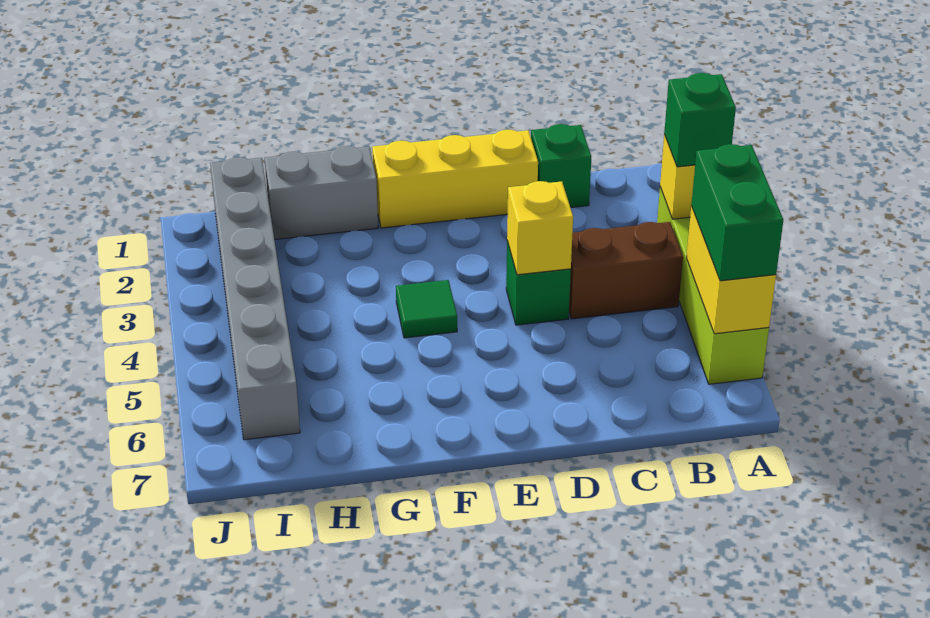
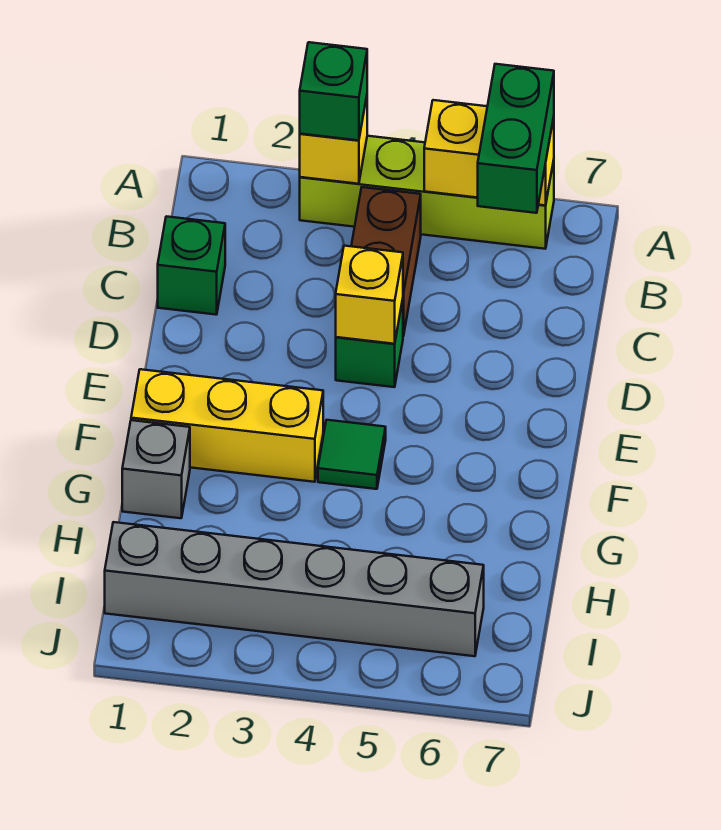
green 1x2 brick [691,144,783,281] -> green 1x2 brick turned to [478,64,554,213]
yellow 1x3 brick [372,129,538,228] -> yellow 1x3 brick turned to [131,369,323,482]
grey 1x2 brick [265,146,378,240] -> grey 1x1 brick [122,420,190,518]

